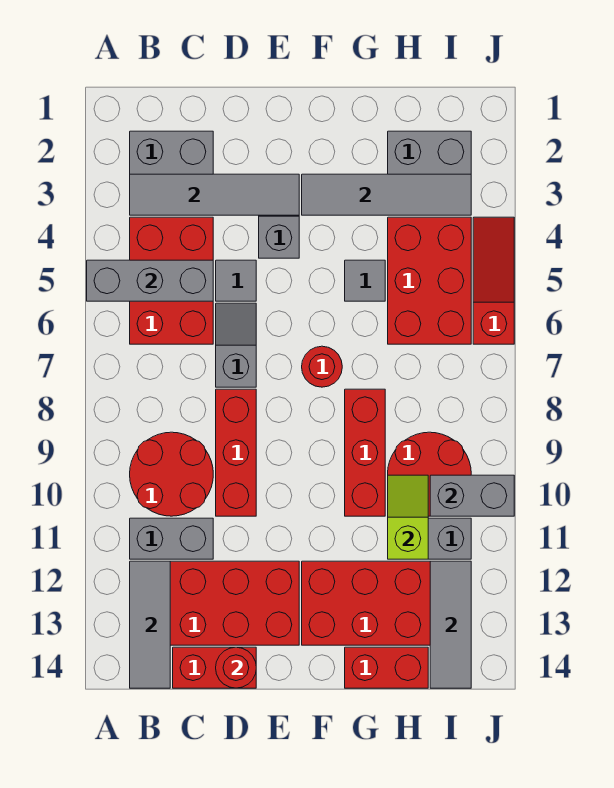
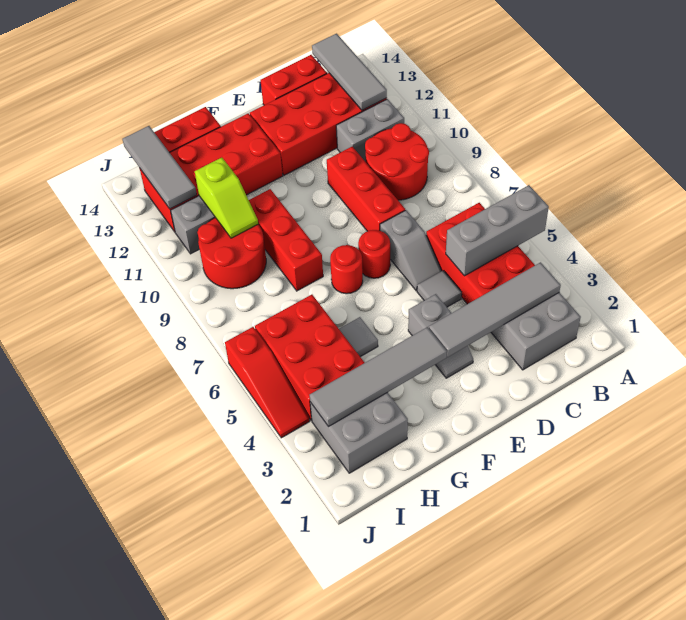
red 1x1 round brick [216,647,256,688] -> red 1x1 round brick moved to [358,230,390,278]
grey 1x2 brick [430,475,514,516] -> none

